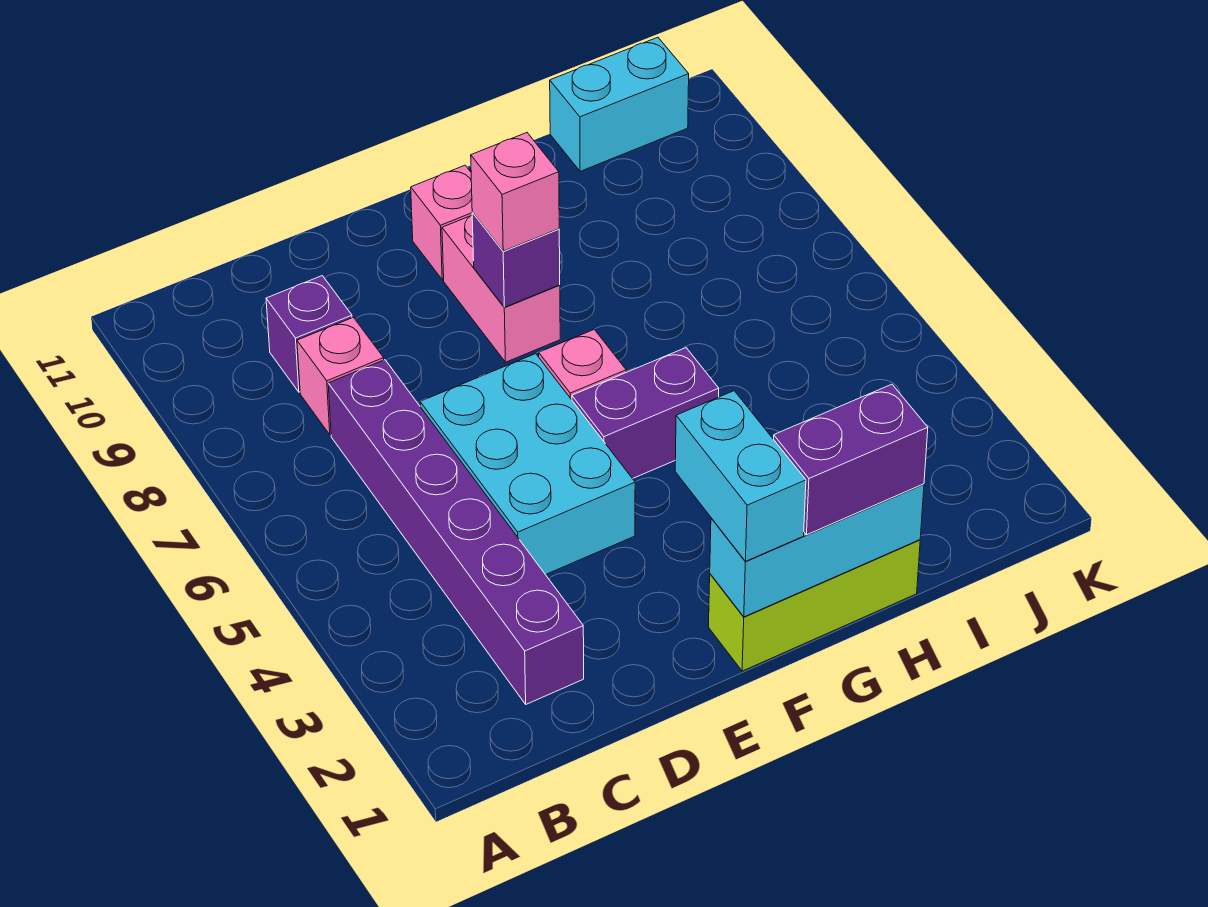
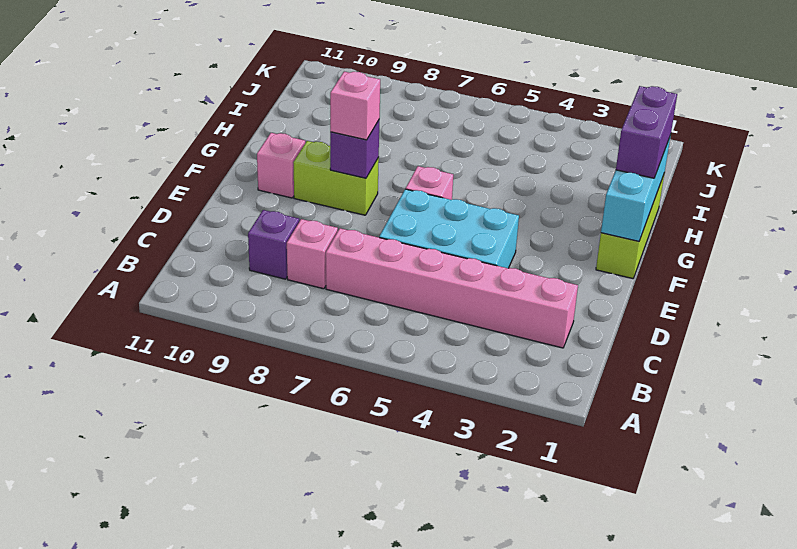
purple 1x6 brick [328,360,584,704] -> pink 1x6 brick [326,228,578,348]
cyan 1x2 brick [675,391,806,561] -> none
purple 1x2 brick [572,348,719,479] -> none
pink 1x2 brick [442,215,560,362] -> lime 1x2 brick [293,141,379,215]
cyan 1x2 brick [550,37,689,171] -> none

